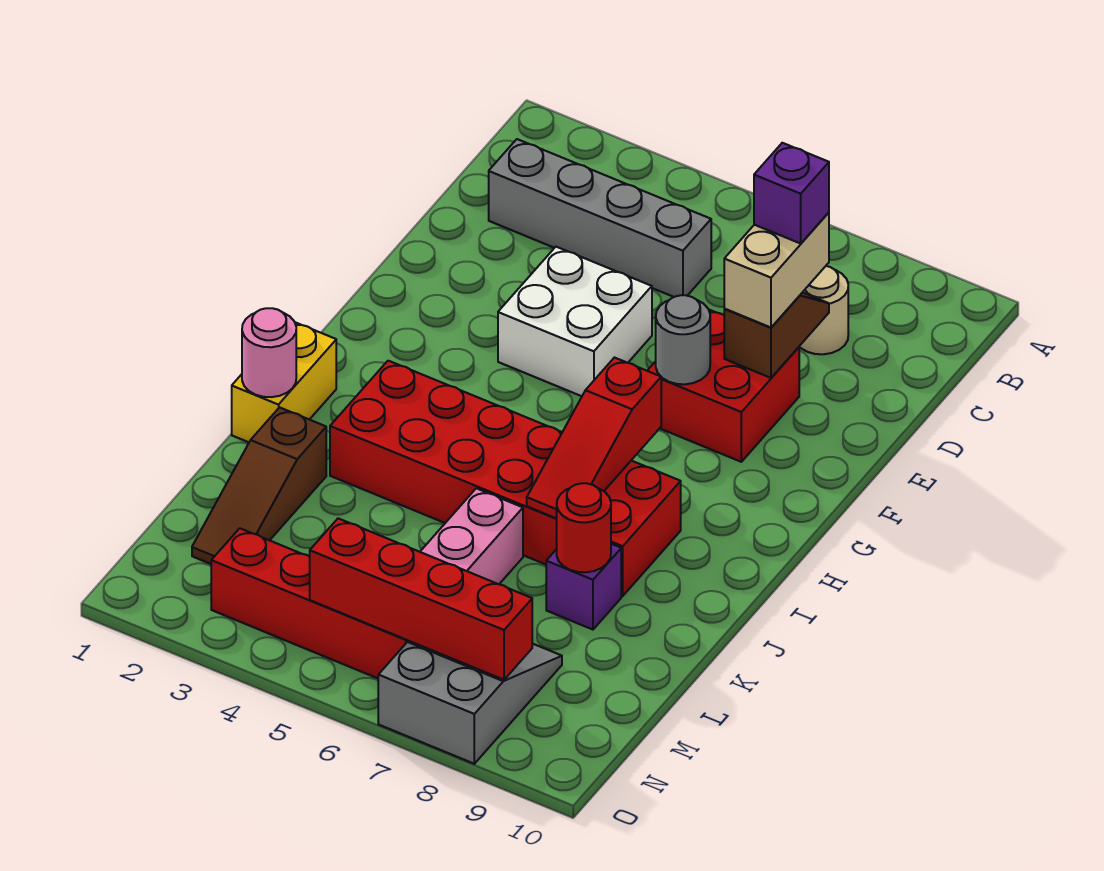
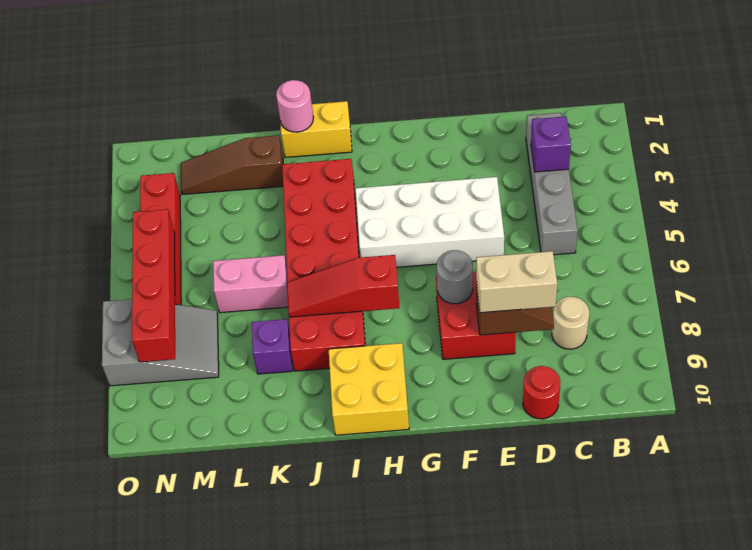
purple 1x1 brick [754,143,829,243] -> purple 1x1 brick moved to [531,116,571,172]
white 2x2 brick [498,247,652,396] -> white 2x4 brick [355,177,504,267]
none -> yellow 2x2 brick [329,343,409,435]
red 1x1 round brick [557,483,611,572] -> red 1x1 round brick moved to [523,366,560,419]

